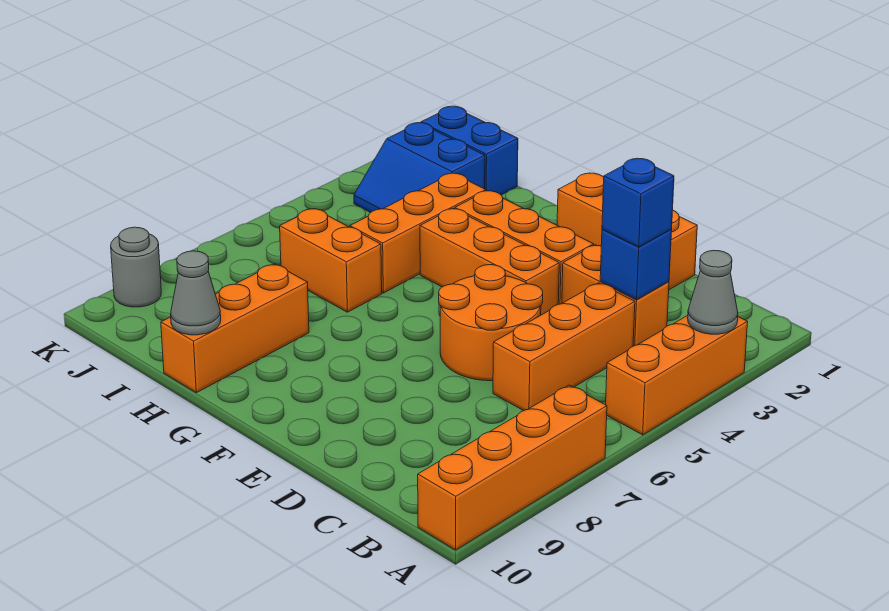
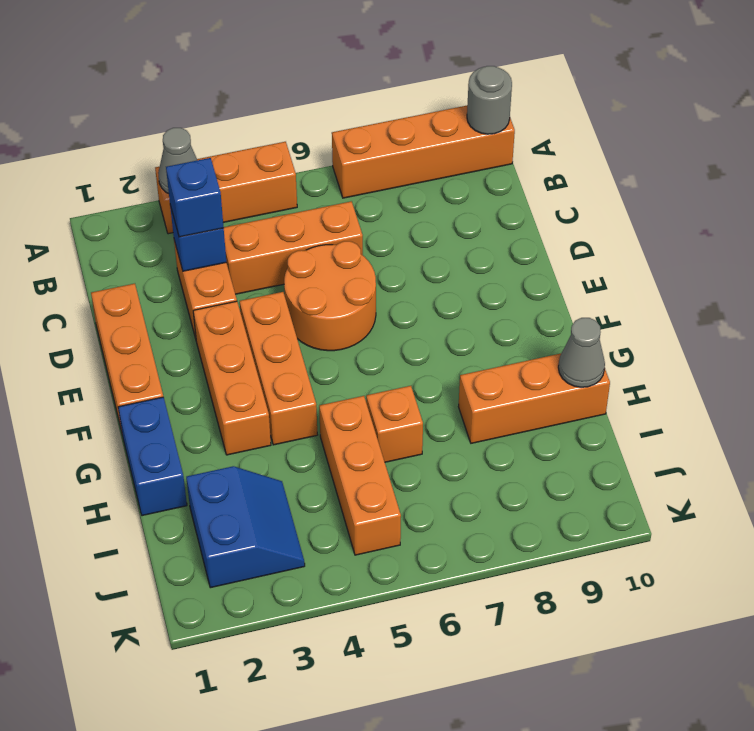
orange 1x3 brick [350,173,486,293] -> orange 1x3 brick turned to [319,396,401,555]
orange 1x2 brick [280,209,382,312] -> orange 1x1 brick [366,386,423,462]
blue 1x2 brick [421,106,518,195] -> blue 1x2 brick moved to [118,397,187,516]
grey 1x1 round brick [111,227,161,307] -> grey 1x1 round brick moved to [467,66,512,134]

